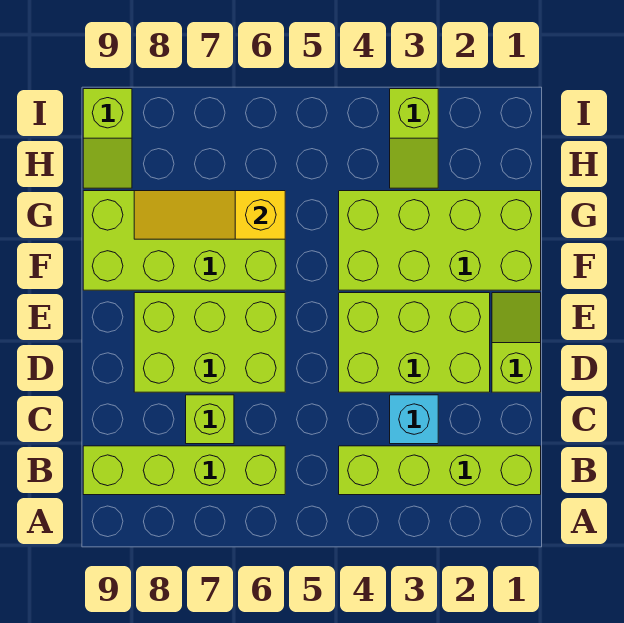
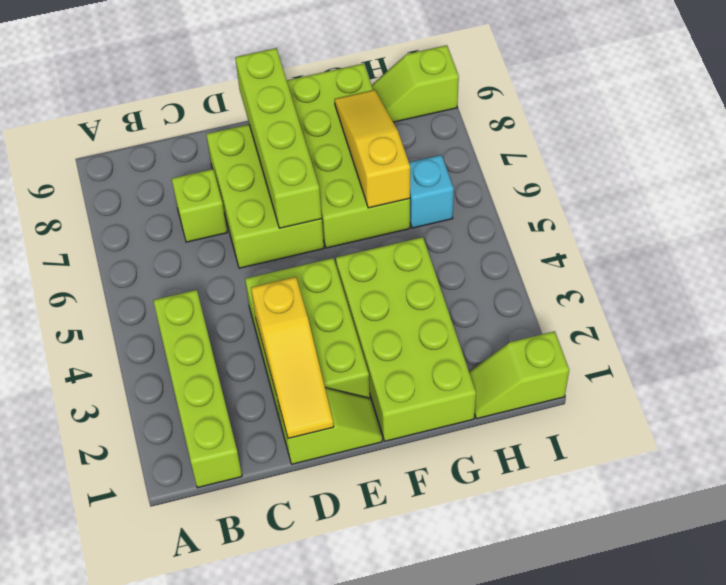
lime 1x4 brick [83,446,285,495] -> lime 1x4 brick moved to [235,48,322,228]
cyan 1x1 brick [390,395,438,444] -> cyan 1x1 brick moved to [409,155,454,228]
none -> yellow 1x3 slope [251,277,334,438]
lime 1x2 slope [390,89,438,188] -> lime 1x2 slope moved to [469,331,569,419]

